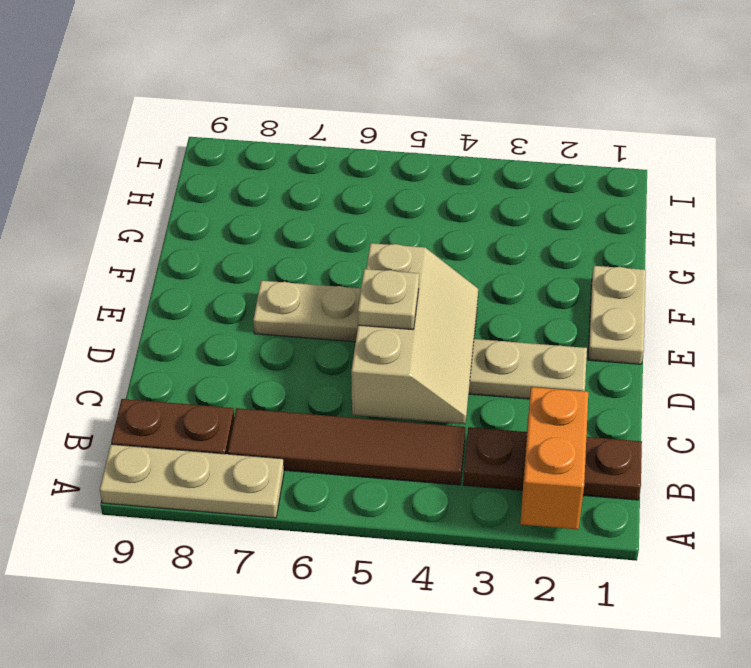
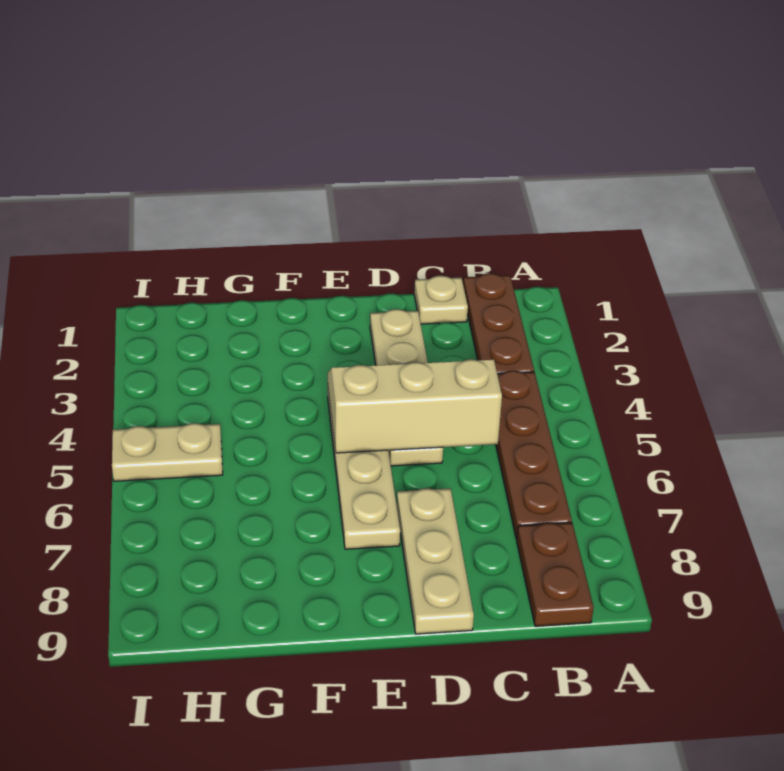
orange 1x2 brick [520,387,588,529] -> none
tan 1x3 plate [100,444,284,518] -> tan 1x3 plate moved to [397,488,474,634]
brown 1x4 tile [228,408,465,485] -> brown 1x4 plate [496,371,572,539]
tan 1x1 plate [358,269,419,330] -> tan 1x1 plate moved to [414,276,468,324]
tan 1x2 plate [588,266,646,364] -> tan 1x2 plate moved to [112,423,223,481]

